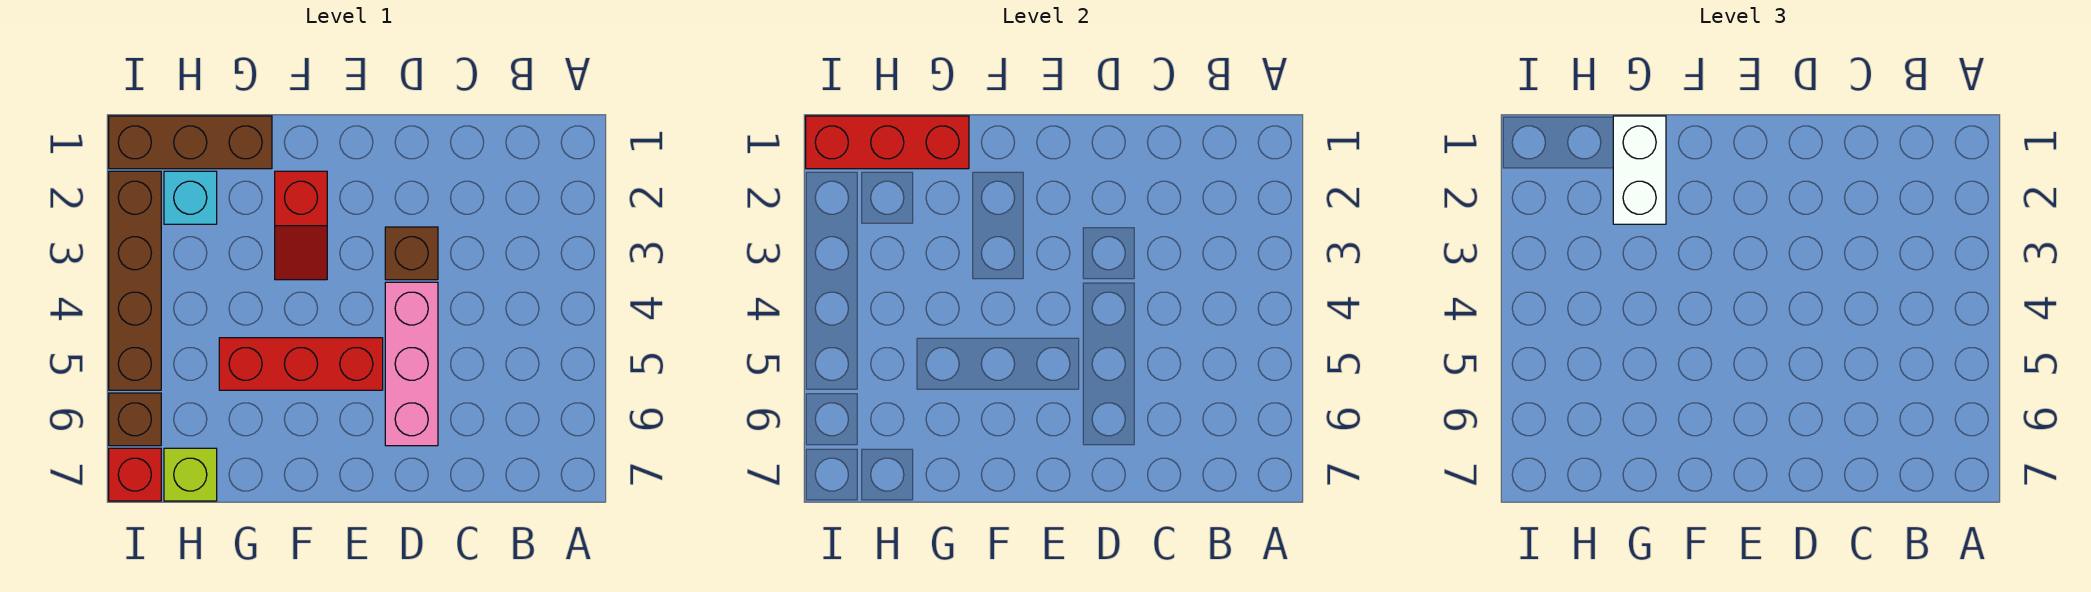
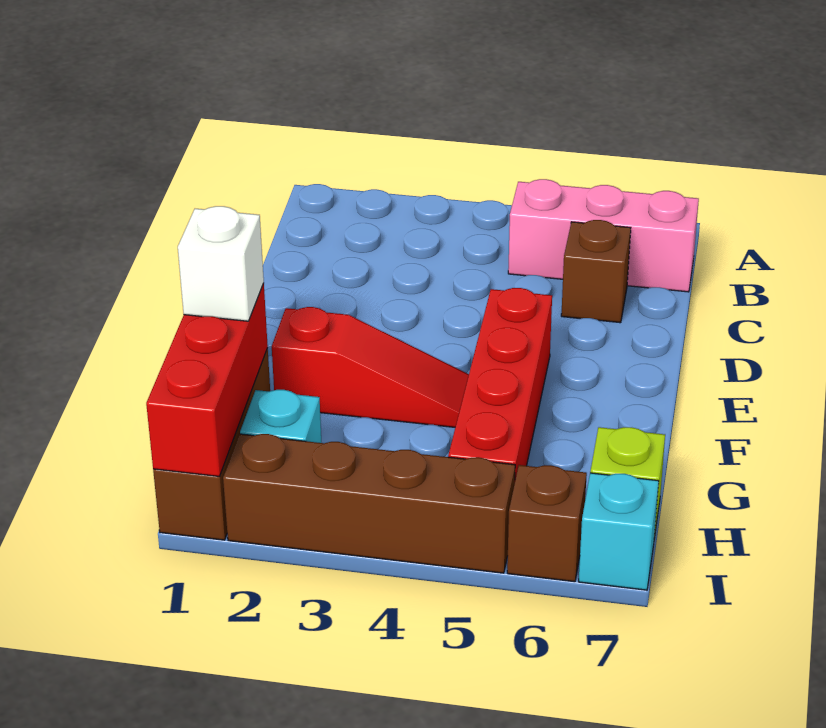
brown 1x1 brick [385,227,438,280] -> brown 1x1 brick moved to [561,220,631,323]
pink 1x3 brick [385,282,438,446] -> pink 1x3 brick moved to [508,179,699,292]
red 1x3 brick [219,338,383,390] -> red 1x4 brick [448,288,552,479]
red 1x2 slope [275,171,327,280] -> red 1x3 slope [272,307,469,427]
white 1x2 brick [1613,116,1666,224] -> white 1x1 brick [178,206,264,321]
red 1x1 brick [109,448,161,501] -> cyan 1x1 brick [579,473,659,590]

